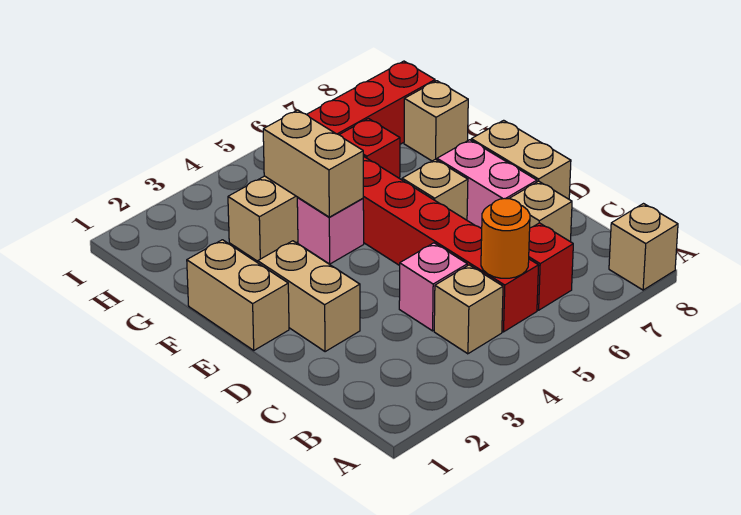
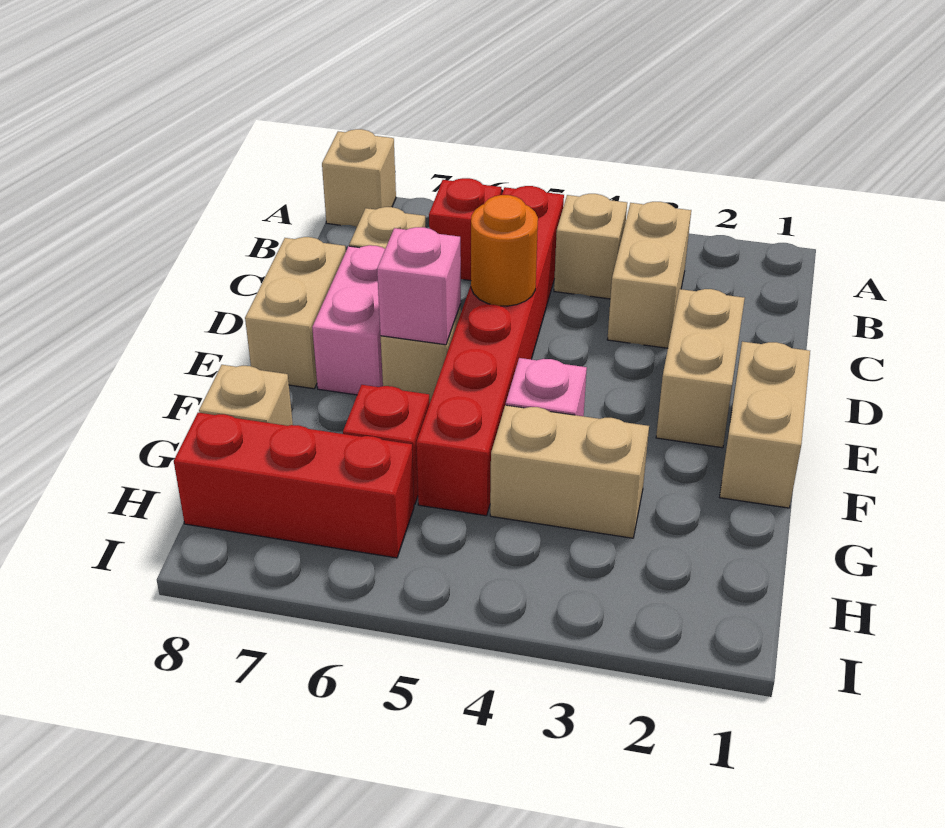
orange 1x1 round brick [481,199,530,278] -> orange 1x1 round brick moved to [471,195,538,306]
pink 1x1 brick [399,243,467,331] -> pink 1x1 brick moved to [377,227,461,345]
tan 1x2 brick [263,110,363,217] -> tan 1x2 brick moved to [607,202,691,348]

